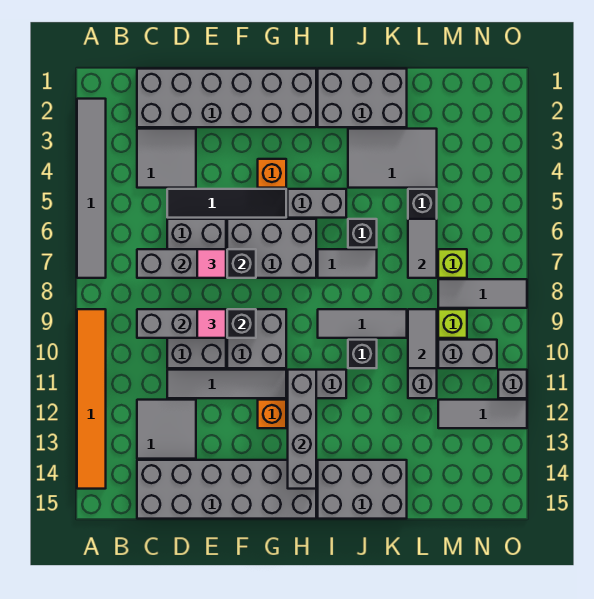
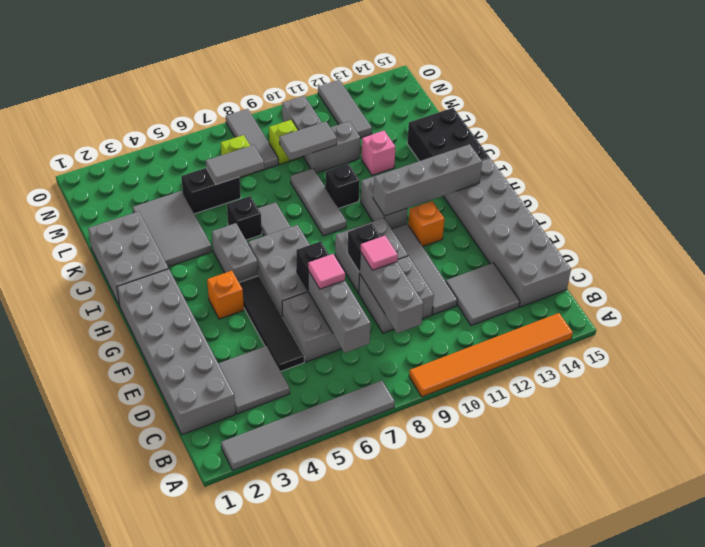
grey 2x3 brick [318,460,407,519] -> black 2x3 brick [407,108,490,161]
none -> pink 1x1 brick [361,131,395,175]
grey 1x1 brick [498,370,527,398] -> none

